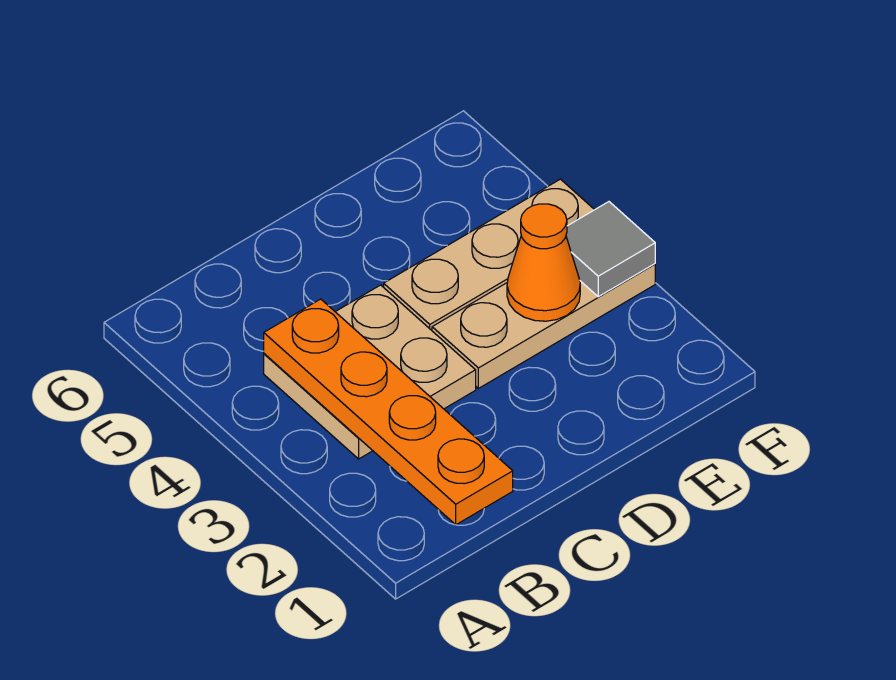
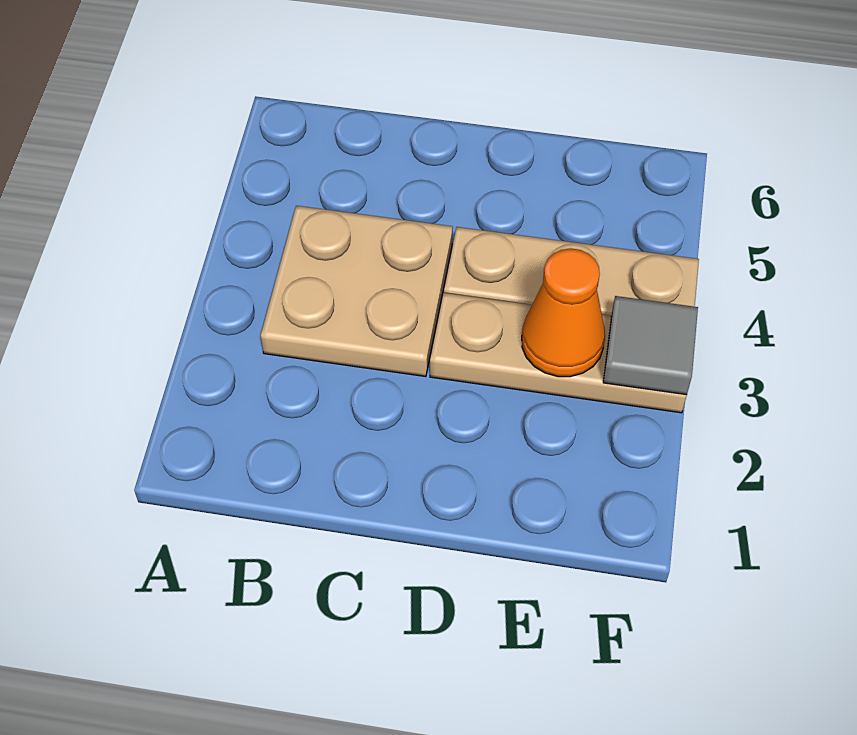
orange 1x4 plate [264,299,513,525] -> none

